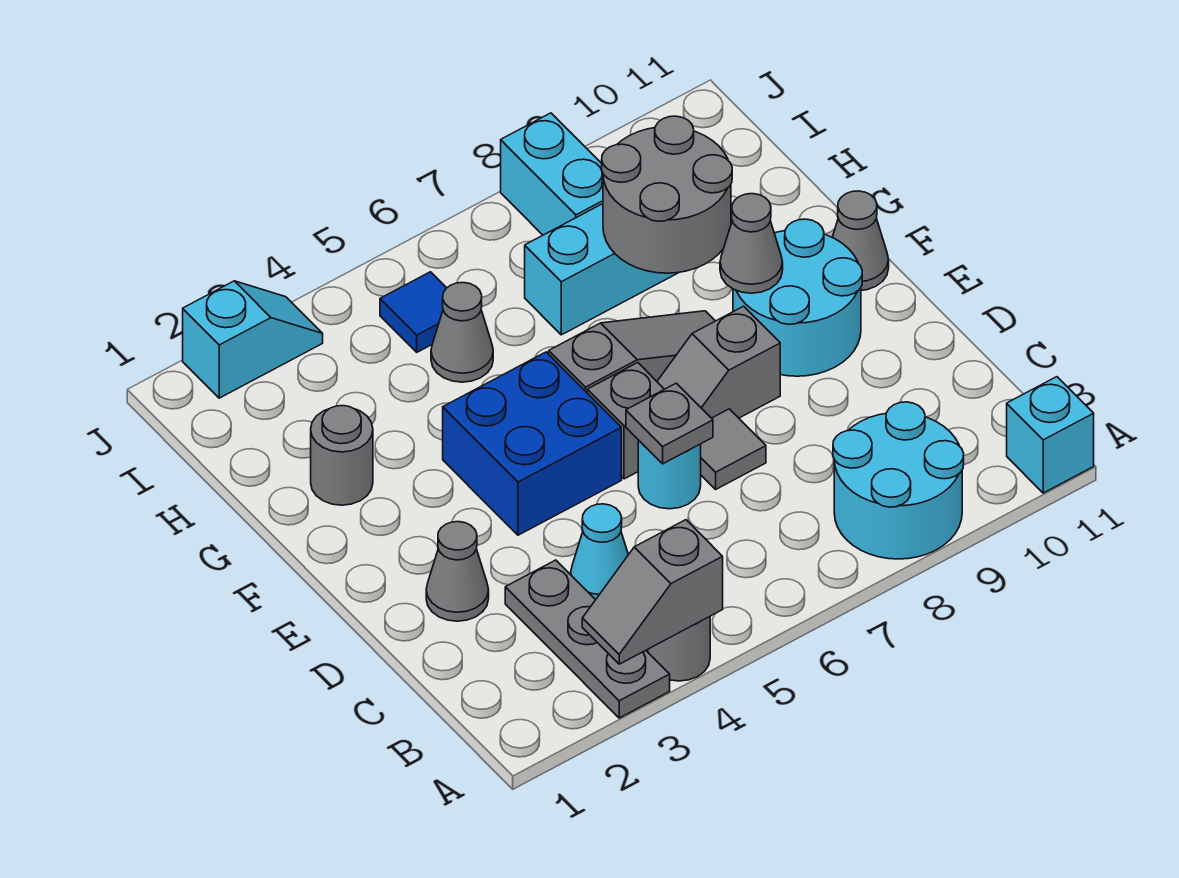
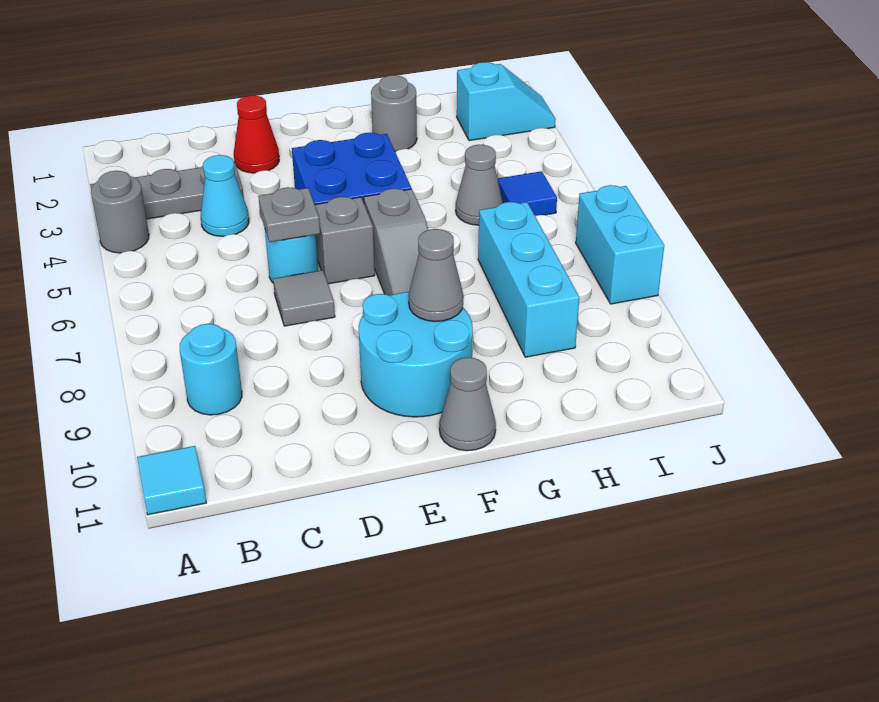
grey 1x2 slope [582,520,723,664] -> none
cyan 2x2 round brick [833,402,964,559] -> cyan 1x1 round brick [180,324,242,415]
cyan 1x1 brick [1007,377,1094,493] -> cyan 1x1 tile [137,446,206,515]
grey 1x1 cone [426,522,489,621] -> red 1x1 cone [234,95,279,173]
grey 1x2 slope [657,306,780,418] -> none
grey 2x2 round brick [602,116,732,273] -> none
cyan 1x2 brick [501,113,603,235] -> cyan 1x2 brick turned to [576,185,664,304]
cyan 1x2 slope [183,281,323,398] -> cyan 1x2 slope turned to [457,62,556,141]

